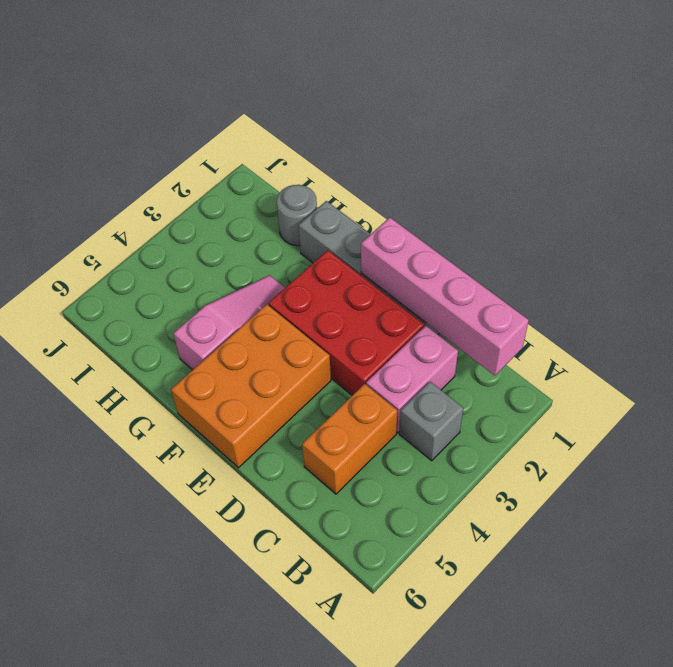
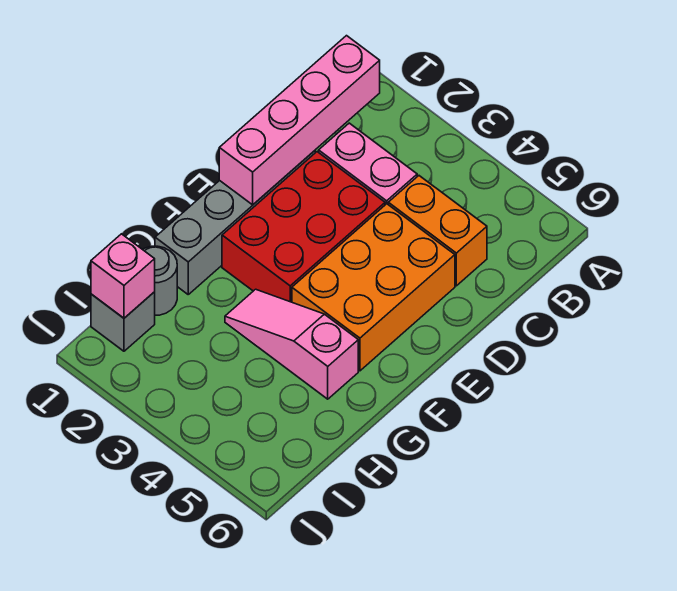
grey 1x1 brick [399,382,463,461] -> grey 1x1 brick moved to [91,292,155,351]
orange 2x3 brick [171,304,331,468] -> orange 2x3 brick turned to [292,204,455,371]
none -> pink 1x1 brick [91,234,155,318]

